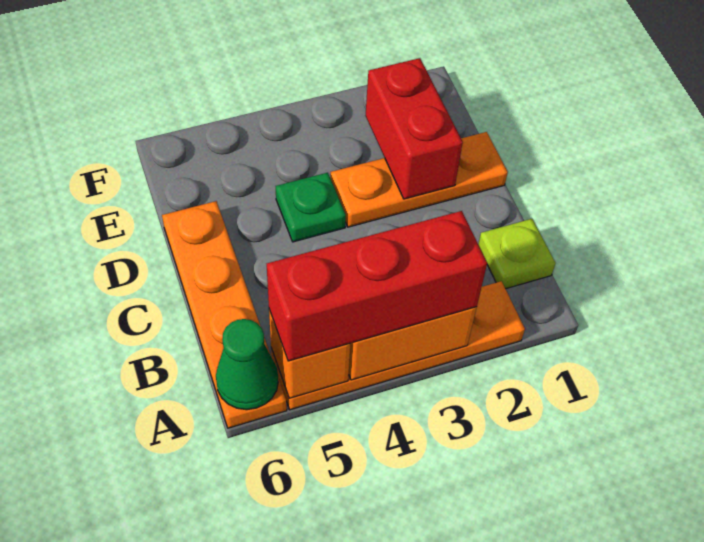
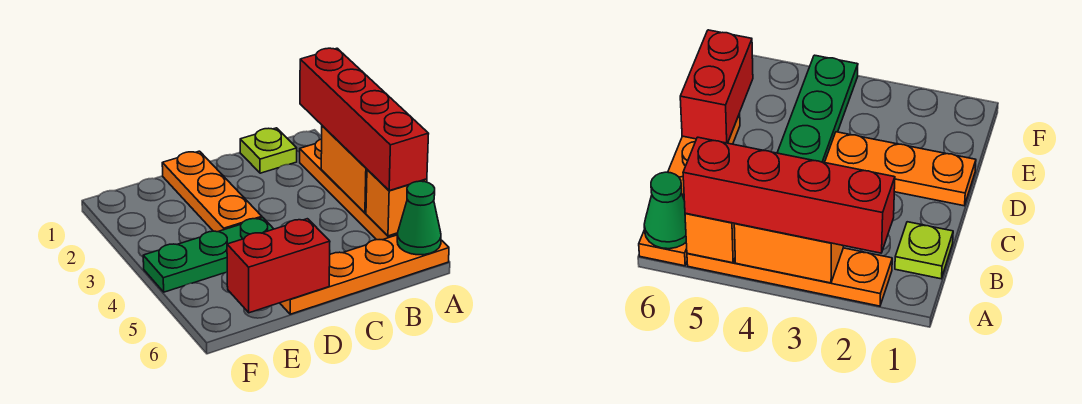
red 1x3 brick [267,211,487,361] -> red 1x4 brick [300,48,429,191]
red 1x2 brick [365,58,463,199] -> red 1x2 brick moved to [227,219,330,313]
green 1x1 plate [276,173,346,242] -> green 1x3 plate [143,218,273,292]

